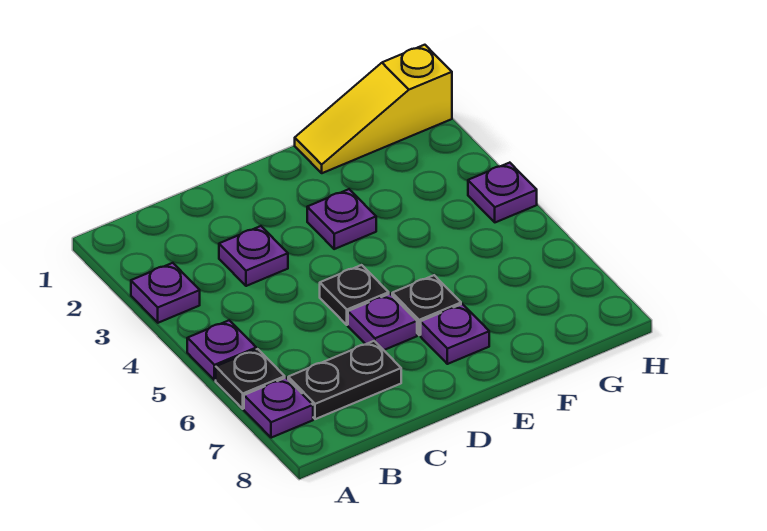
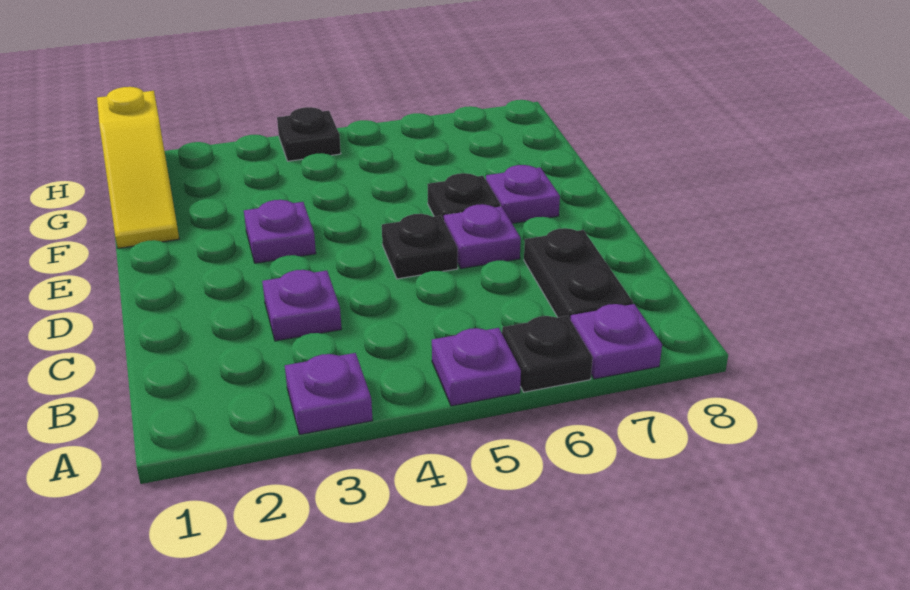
purple 1x1 plate [468,163,537,222] -> black 1x1 plate [277,107,341,161]

